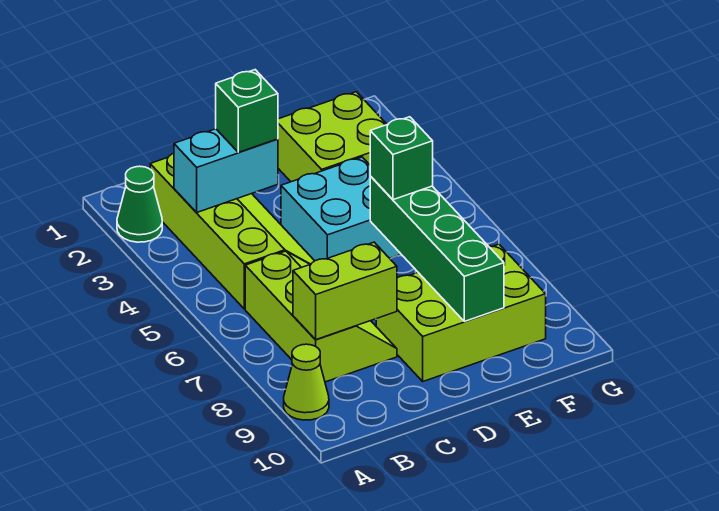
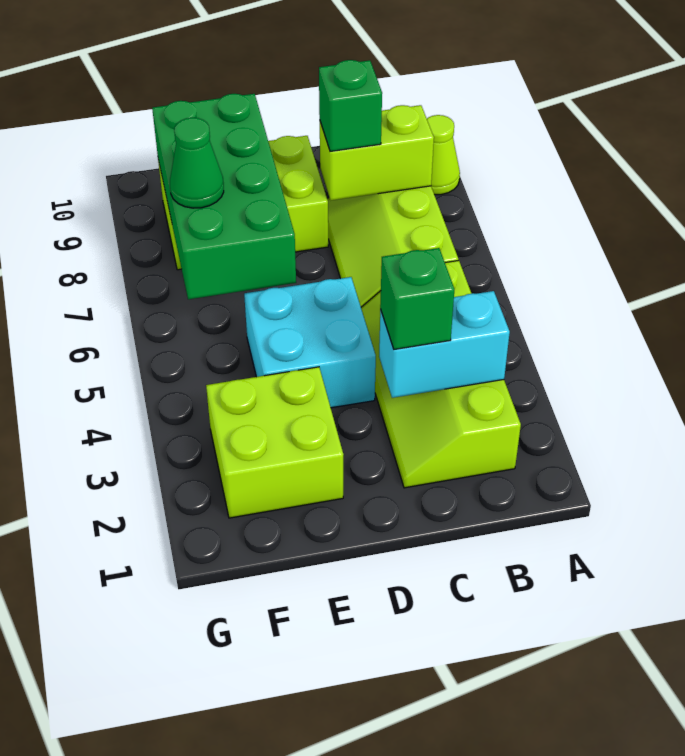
green 1x1 cone [117,166,162,242] -> green 1x1 cone moved to [170,118,224,208]
green 1x4 brick [370,176,504,321] -> green 2x4 brick [152,94,296,299]
green 1x1 brick [370,117,433,200] -> green 1x1 brick moved to [319,60,382,151]

